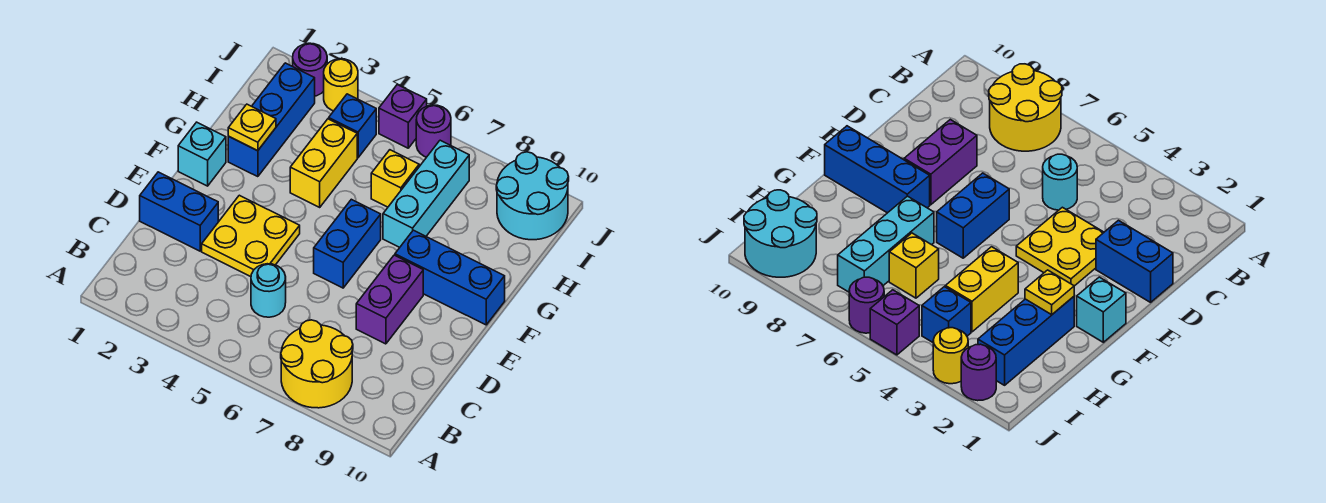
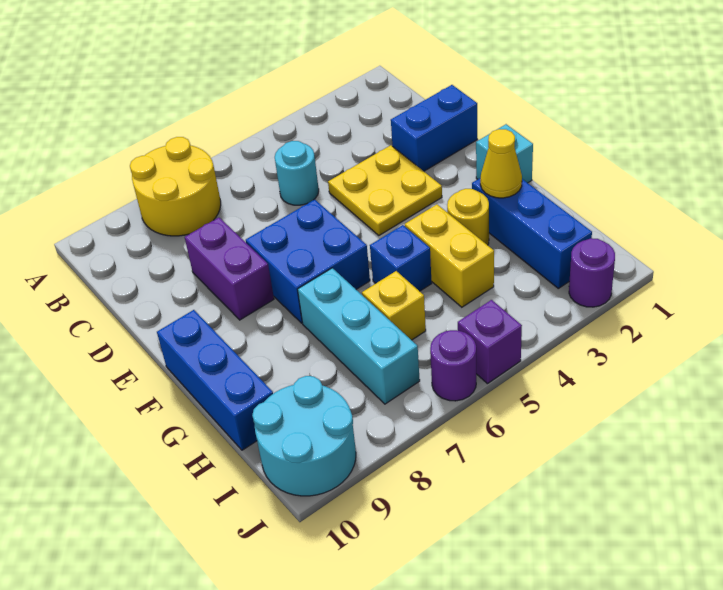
blue 1x2 brick [314,199,381,288] -> blue 2x2 brick [246,199,370,323]
blue 1x3 brick [395,230,505,325] -> blue 1x3 brick turned to [157,310,273,450]
yellow 1x1 plate [228,104,276,151] -> yellow 1x1 cone [480,129,522,198]
blue 1x1 brick [329,94,376,158] -> blue 1x1 brick moved to [370,225,432,291]
yellow 1x1 round brick [324,59,358,111] -> yellow 1x1 round brick moved to [447,189,489,245]

